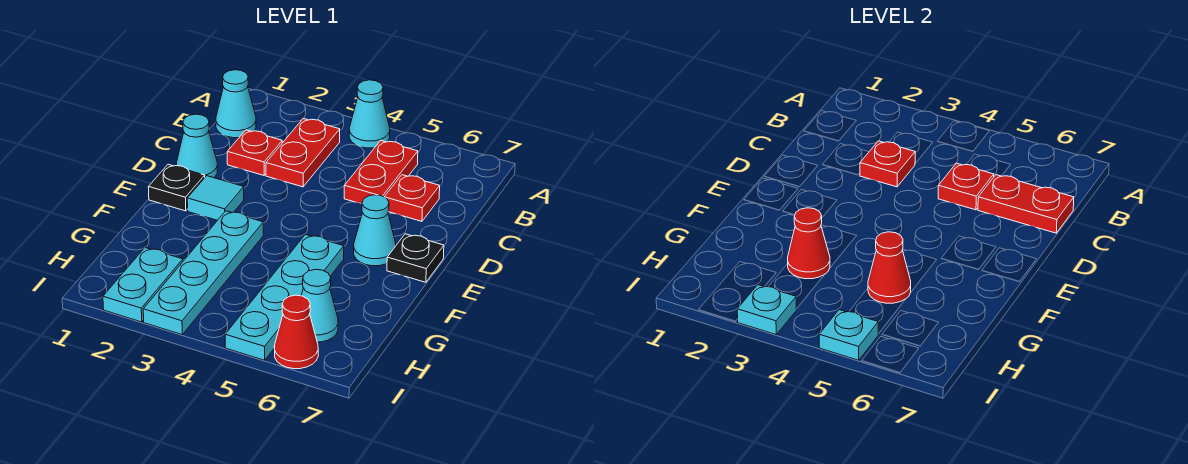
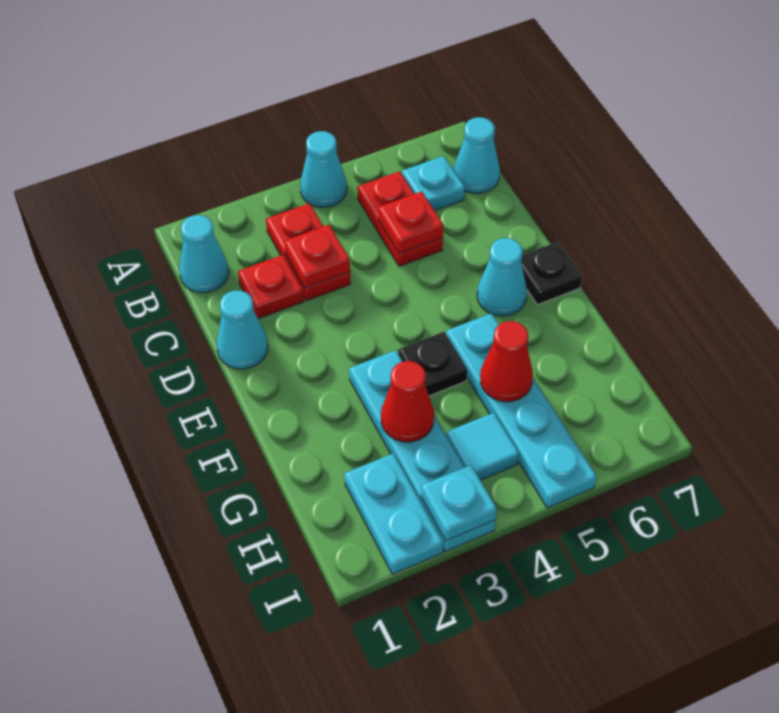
red 1x1 plate [385,175,440,221] -> none
red 1x2 plate [978,175,1074,233] -> none
black 1x1 plate [149,164,205,211] -> black 1x1 plate moved to [398,332,467,396]
cyan 1x1 tile [187,176,244,220] -> cyan 1x1 tile moved to [446,413,519,480]
cyan 1x1 cone [301,269,338,342] -> cyan 1x1 cone moved to [454,117,500,193]
cyan 1x1 plate [819,310,878,360] -> cyan 1x1 plate moved to [402,156,465,211]
red 1x1 cone [274,295,318,369] -> none

